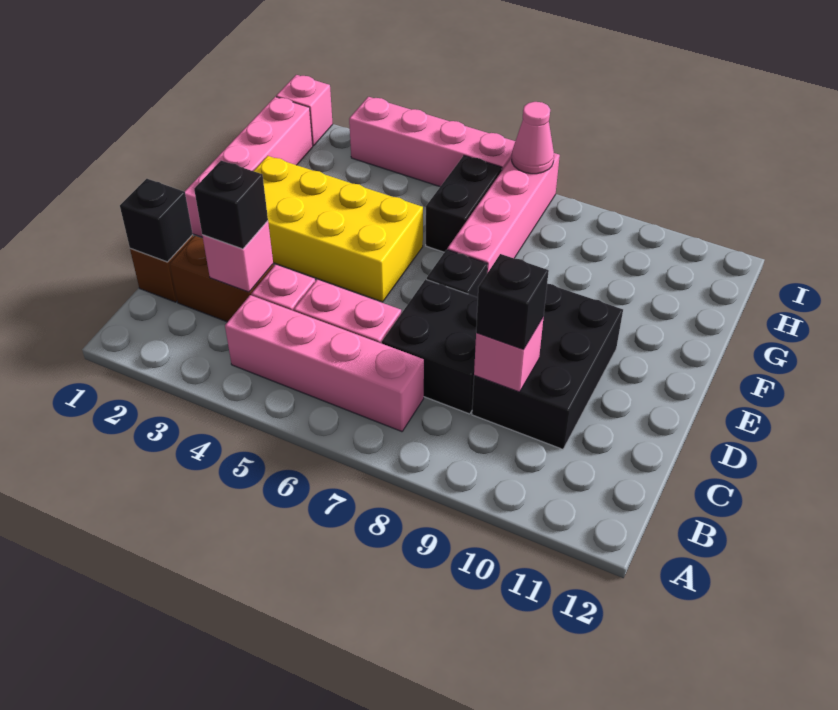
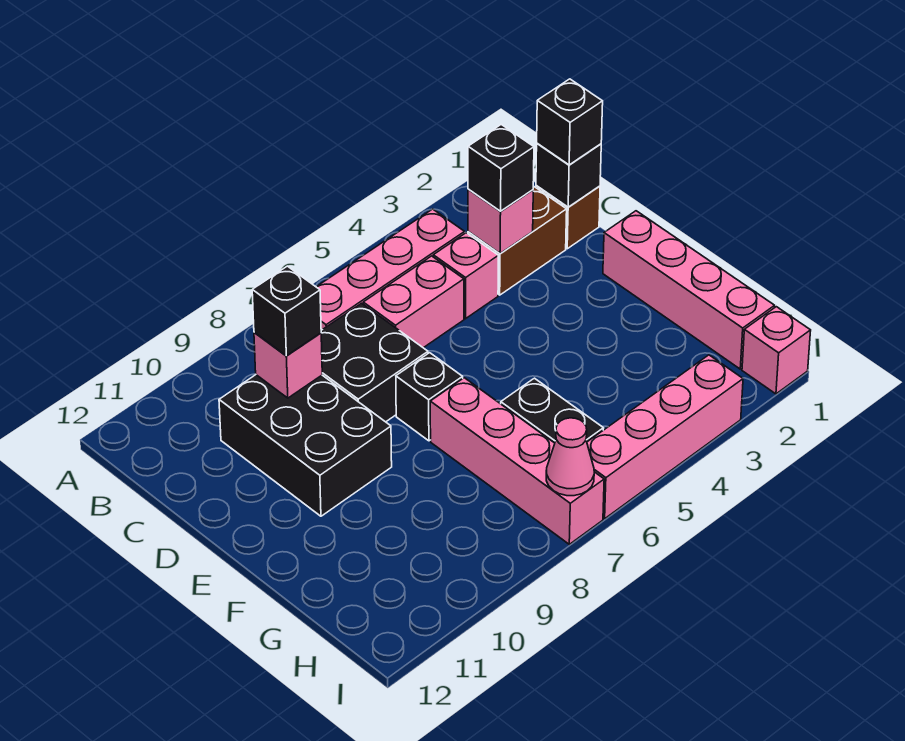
none -> black 1x1 brick [537,79,603,165]
yellow 2x4 brick [254,156,423,302] -> none

